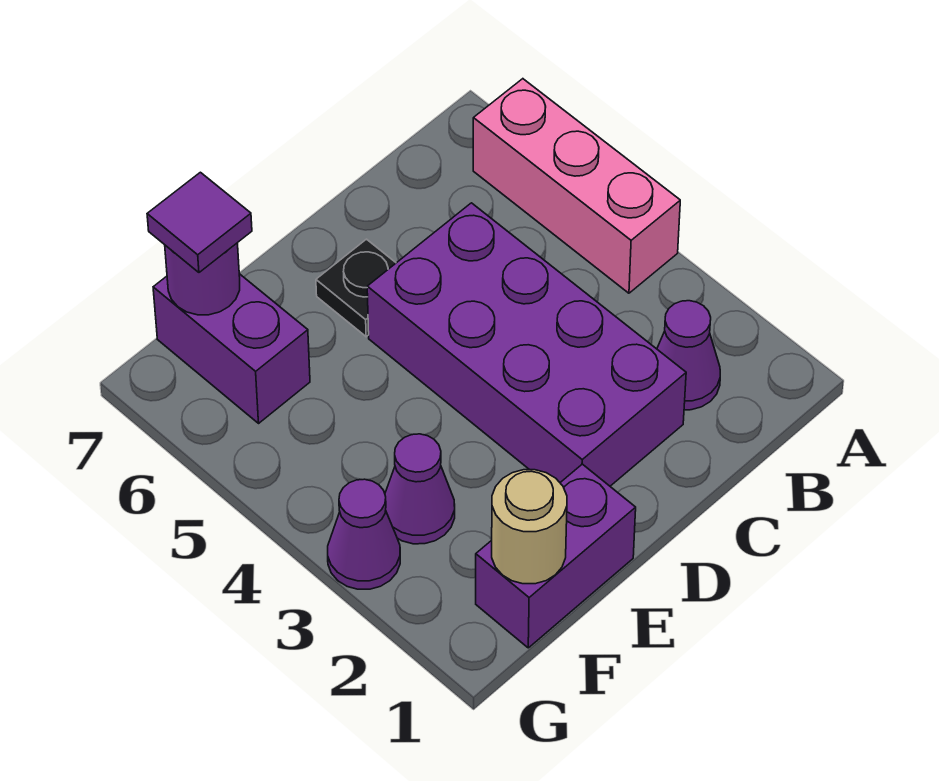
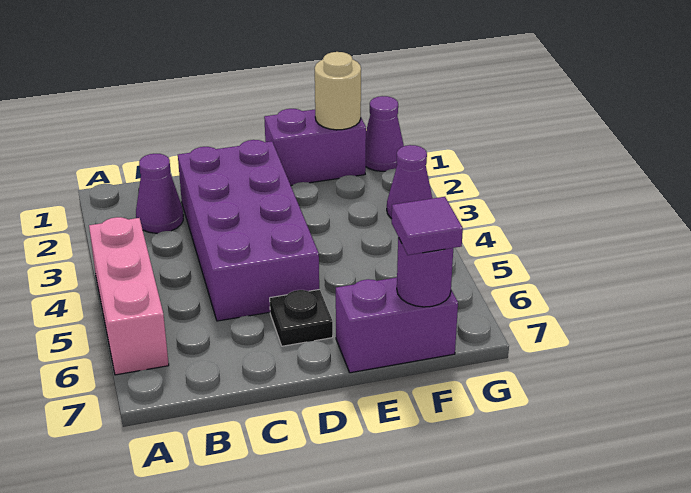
purple 1x1 cone [385,434,455,544] -> purple 1x1 cone moved to [366,96,404,171]
purple 1x2 brick [153,274,310,423] -> purple 1x2 brick turned to [336,278,458,373]

